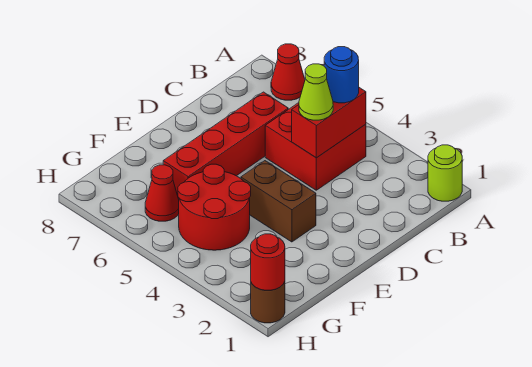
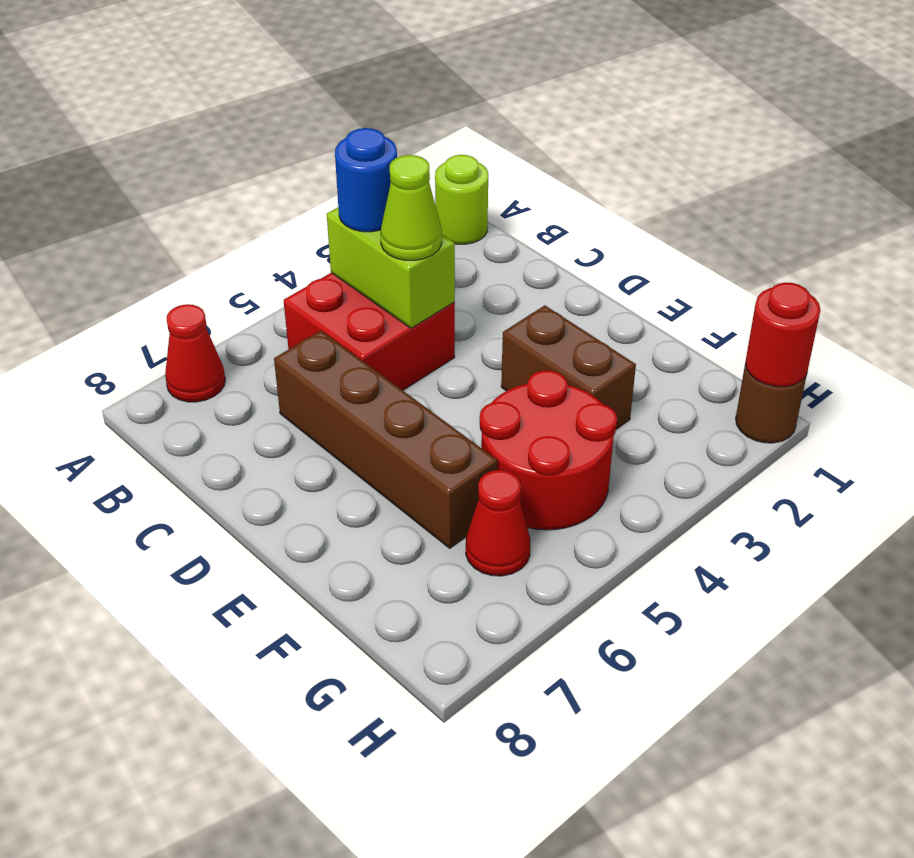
red 1x2 brick [292,88,366,158] -> lime 1x2 brick [327,208,455,328]
red 1x4 brick [163,92,288,199] -> brown 1x4 brick [274,331,497,548]
brown 1x2 brick [241,161,316,242] -> brown 1x2 brick turned to [501,305,636,429]

